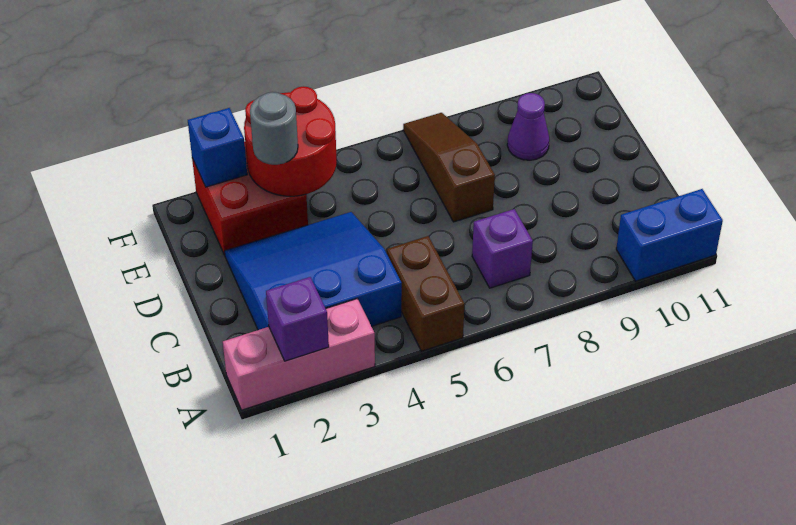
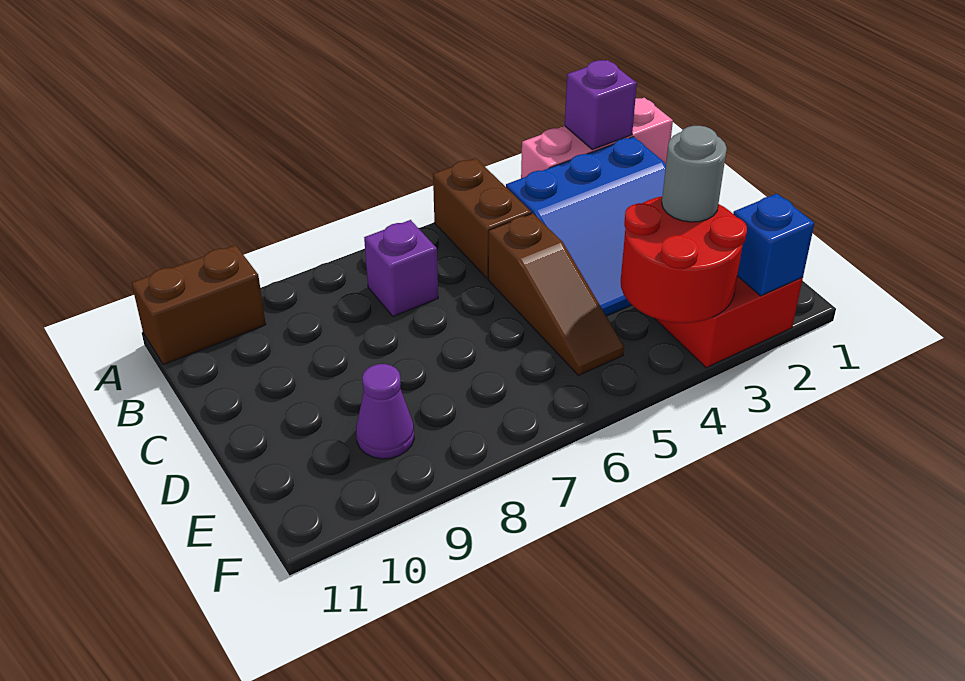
blue 1x2 brick [616,189,723,281] -> brown 1x2 brick [132,245,266,365]
brown 1x3 slope [403,113,495,222] -> brown 1x3 slope moved to [488,213,624,376]

